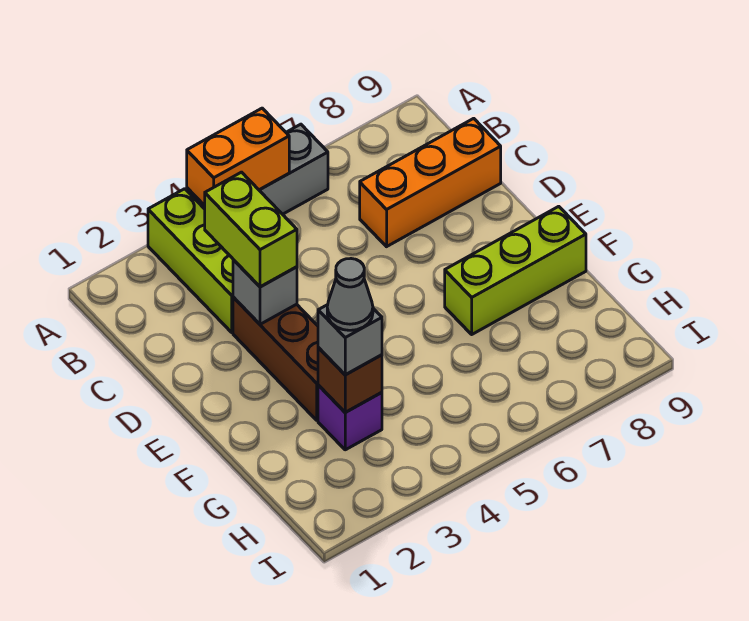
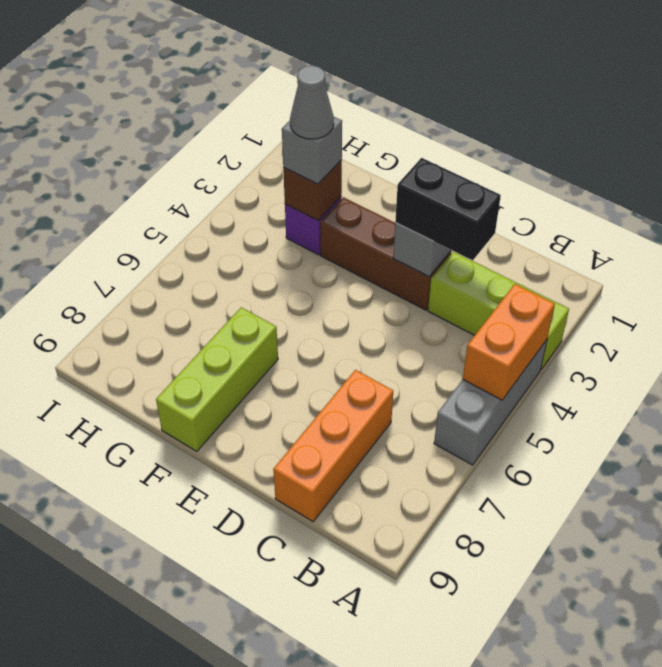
lime 1x2 brick [205,172,297,287] -> black 1x2 brick [395,158,501,260]

